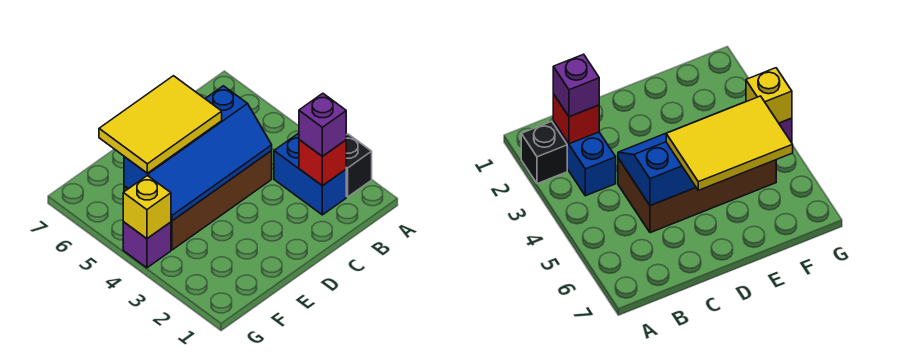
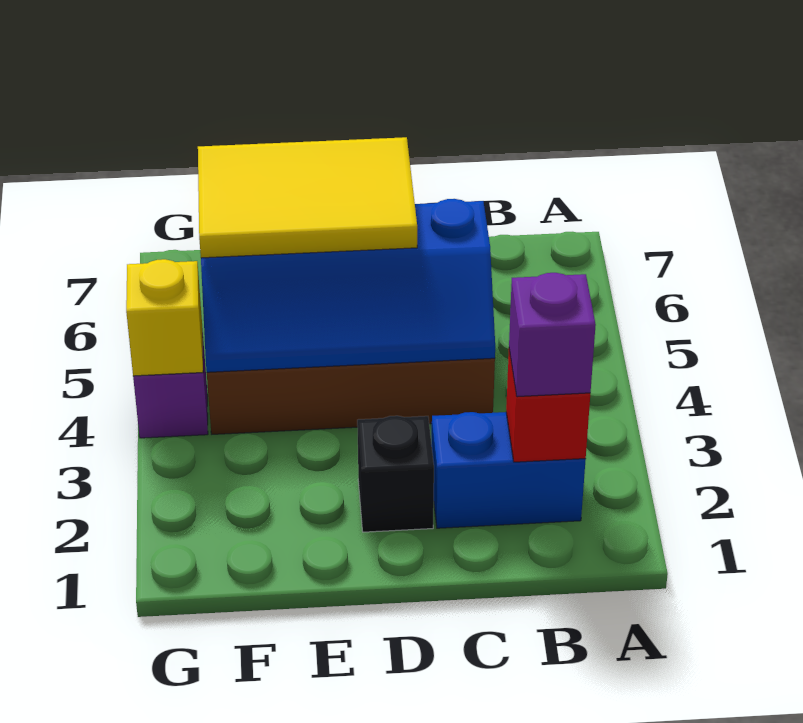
black 1x1 brick [346,134,372,197] -> black 1x1 brick moved to [357,416,434,532]
blue 1x2 brick [274,134,346,215] -> blue 1x2 brick turned to [432,412,586,528]

